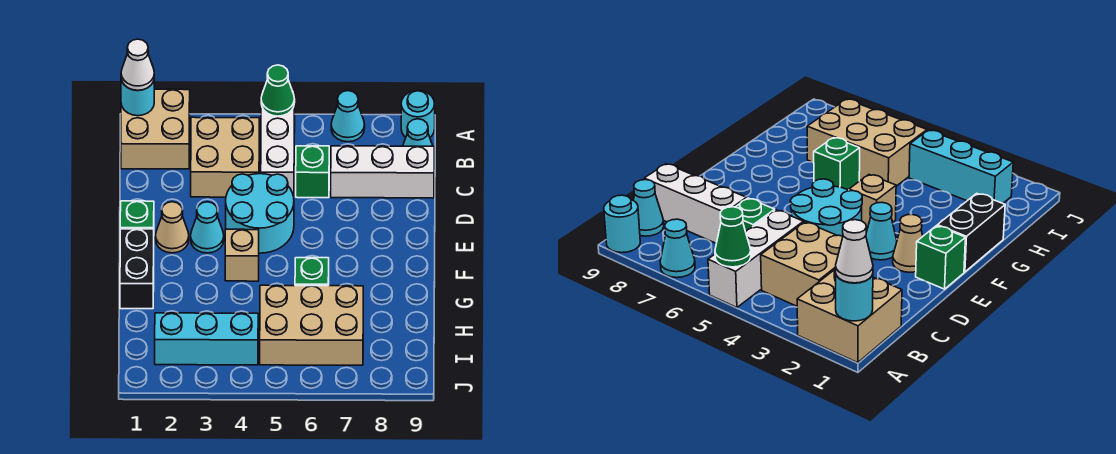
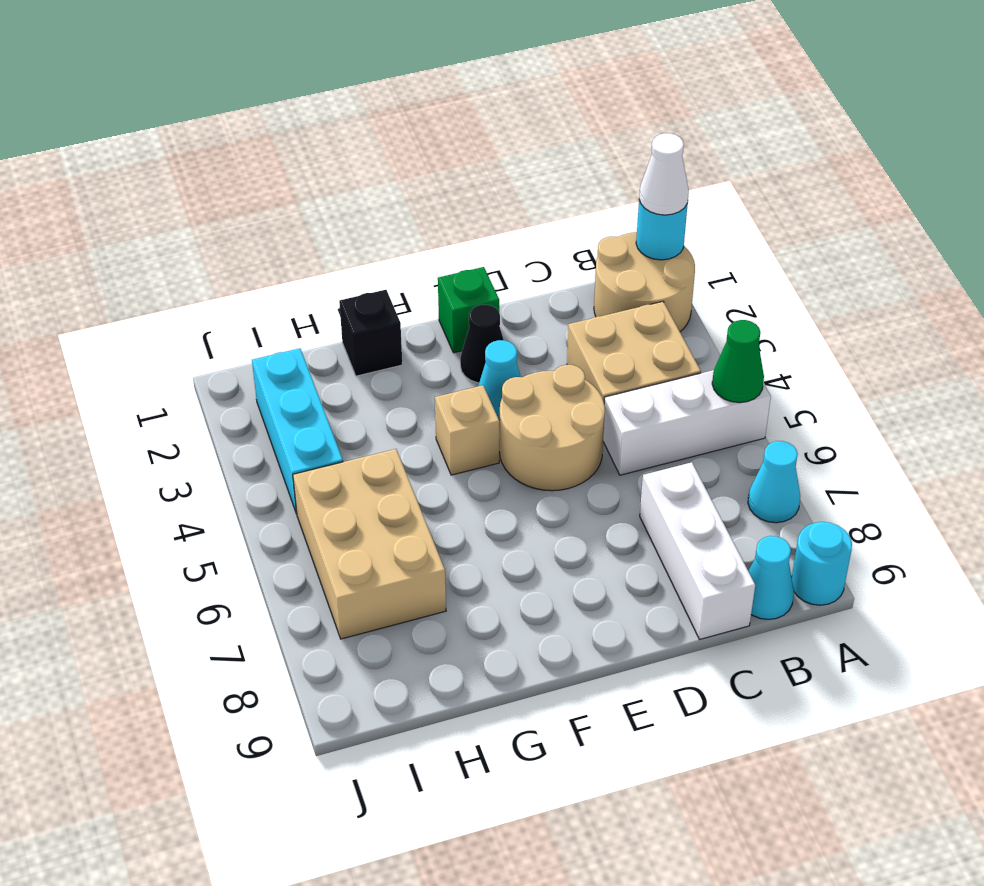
tan 2x2 brick [121,89,190,169] -> tan 2x2 round brick [594,232,695,332]
green 1x1 brick [296,146,329,198] -> none
cyan 2x2 round brick [226,174,294,253] -> tan 2x2 round brick [499,365,605,491]
tan 1x1 cone [155,202,189,253] -> black 1x1 cone [460,305,504,383]
black 1x2 brick [120,229,154,309] -> black 1x1 brick [339,290,402,376]
green 1x1 brick [295,258,329,286] -> none

